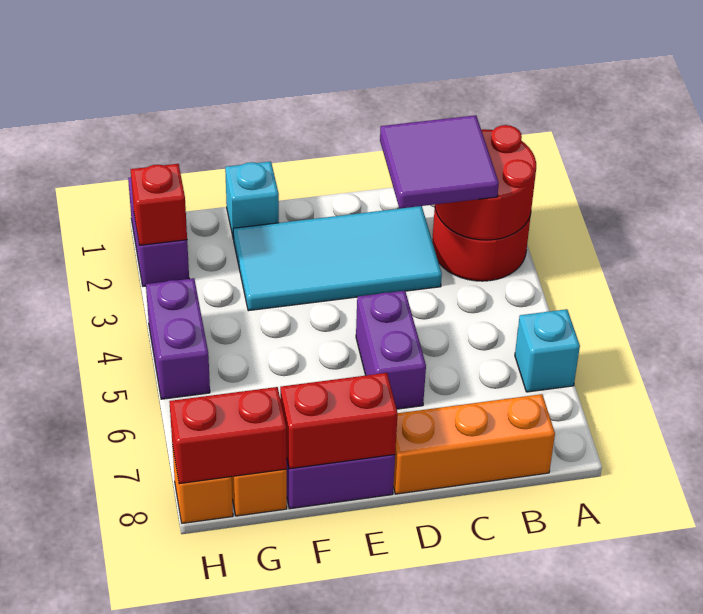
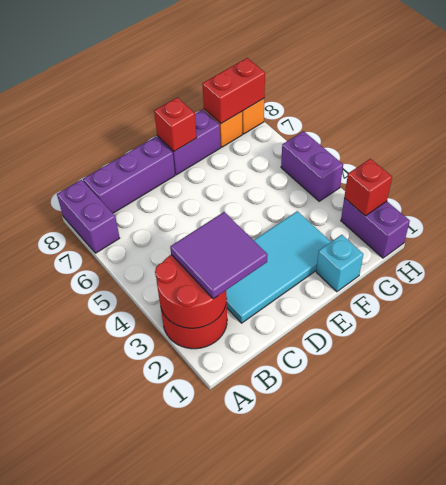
cyan 1x1 brick [515,309,580,392] -> none
orange 1x3 brick [393,394,555,494] -> purple 1x3 brick [83,137,175,213]
purple 1x2 brick [356,291,426,409] -> purple 1x2 brick moved to [57,180,120,253]
red 1x2 brick [280,373,398,469] -> red 1x1 brick [154,97,197,151]

